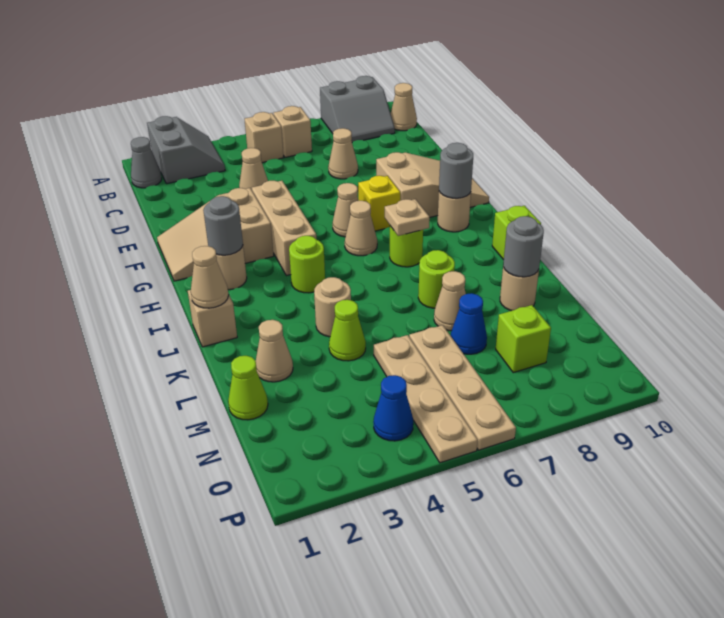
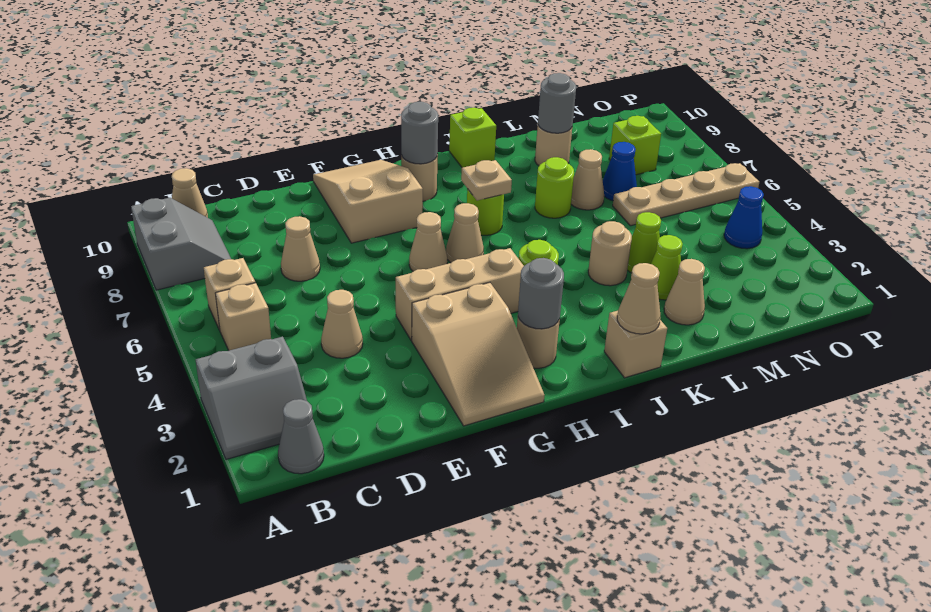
grey 2x2 slope [147,116,225,184] -> grey 2x2 slope turned to [196,337,307,460]
yellow 1x1 brick [358,176,400,231] -> none
lime 1x1 cone [228,356,268,420] -> lime 1x1 cone moved to [651,235,683,300]
tan 1x4 plate [374,335,478,463] -> none

